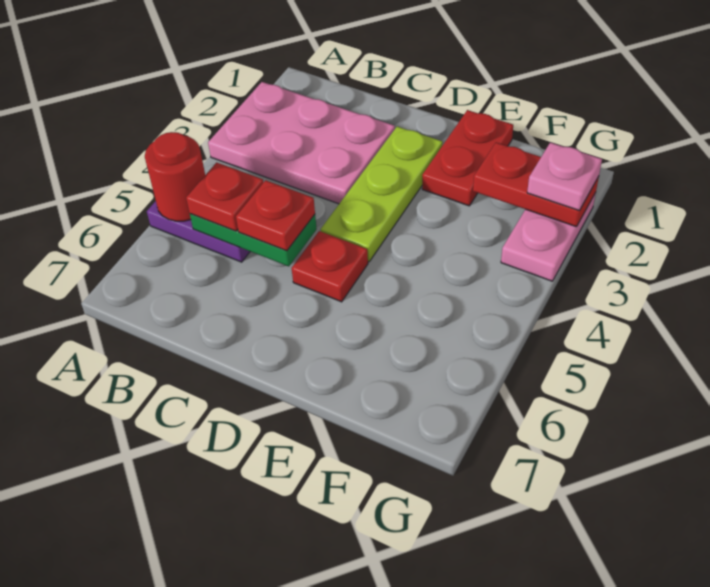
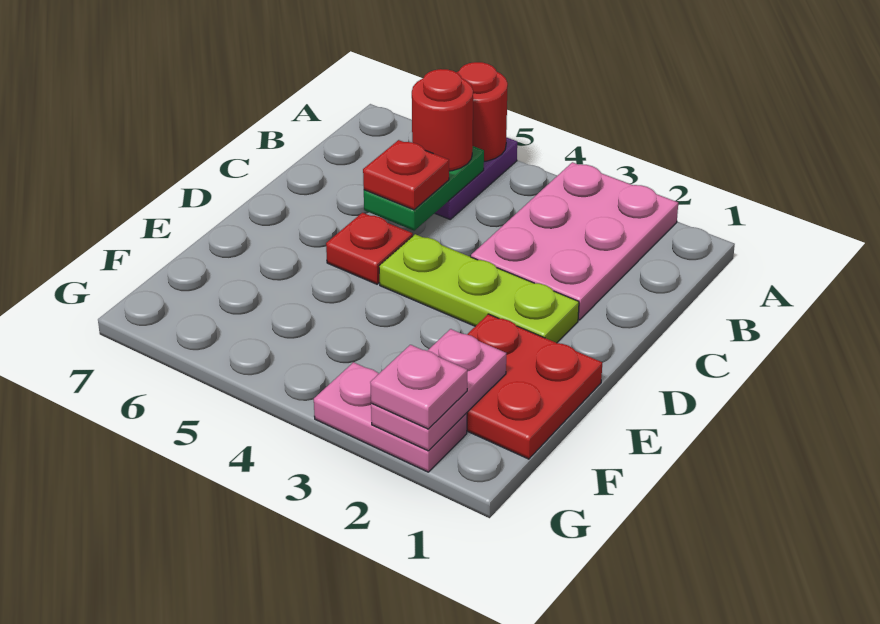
red 1x1 plate [186,162,263,231] -> red 1x1 round brick [412,69,473,171]
red 1x2 plate [422,110,513,206] -> red 2x2 plate [467,314,602,459]
red 1x2 plate [473,142,599,227] -> pink 1x2 plate [371,329,506,451]

